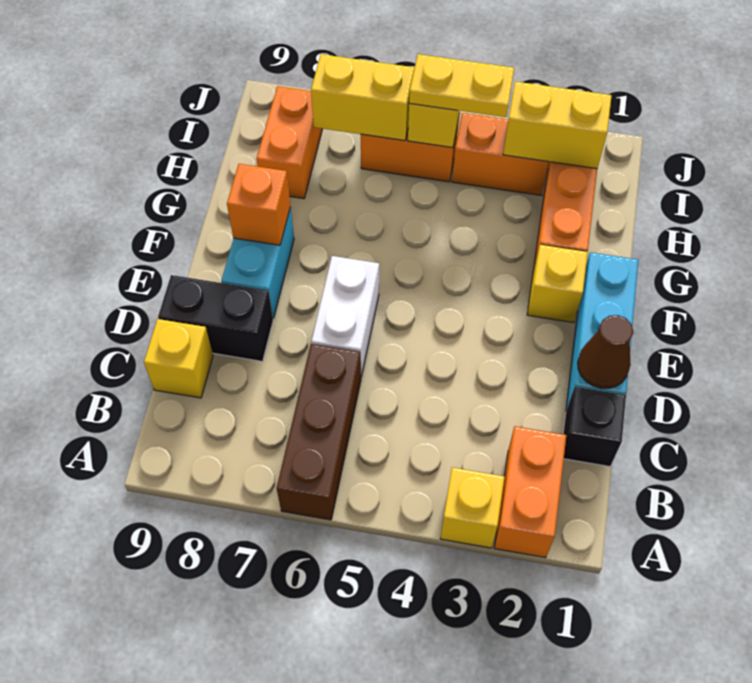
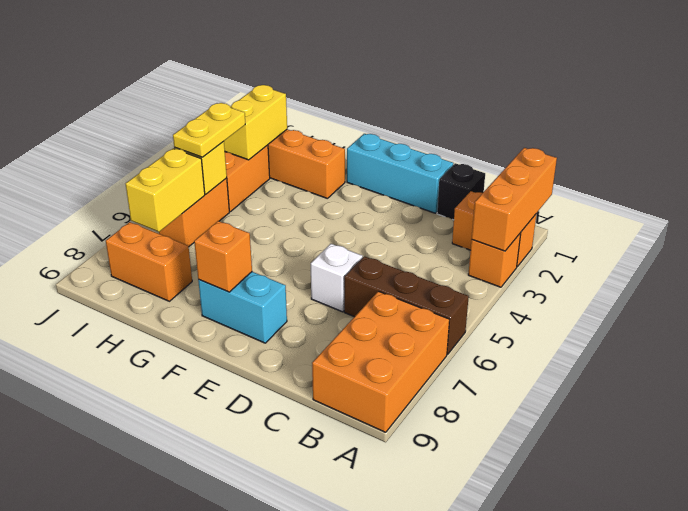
none -> orange 1x3 brick [472,148,557,251]
yellow 1x1 brick [441,467,505,548] -> orange 1x1 brick [468,233,521,287]
none -> orange 2x3 brick [312,291,450,432]
yellow 1x1 brick [144,319,213,398] -> none
brown 1x1 cone [578,315,633,388] -> none
white 1x2 brick [311,256,379,377] -> white 1x1 brick [311,244,363,312]
black 1x2 brick [158,275,273,361] -> none
yellow 1x1 brick [527,245,588,323] -> none

